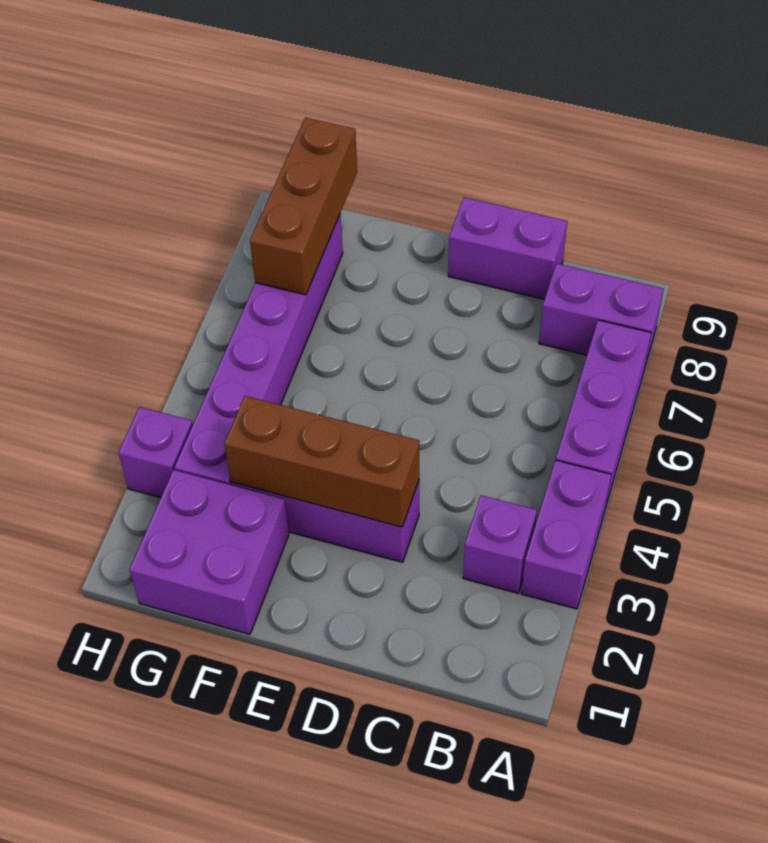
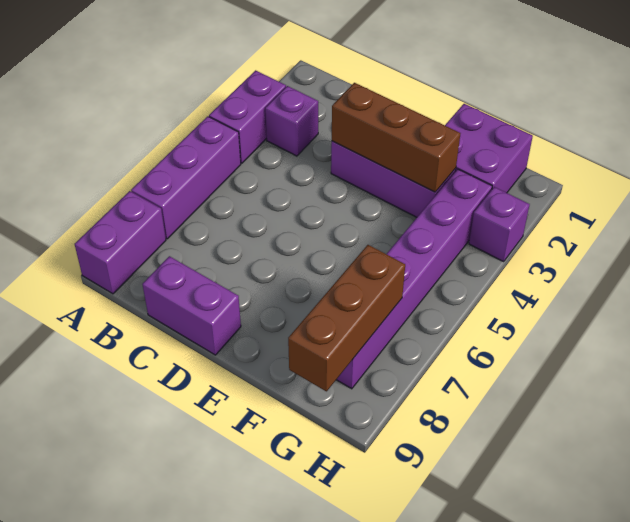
purple 1x2 brick [539,264,664,366] -> purple 1x2 brick turned to [75,191,166,294]

